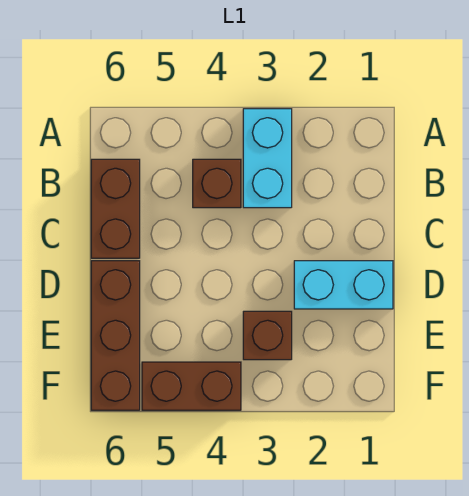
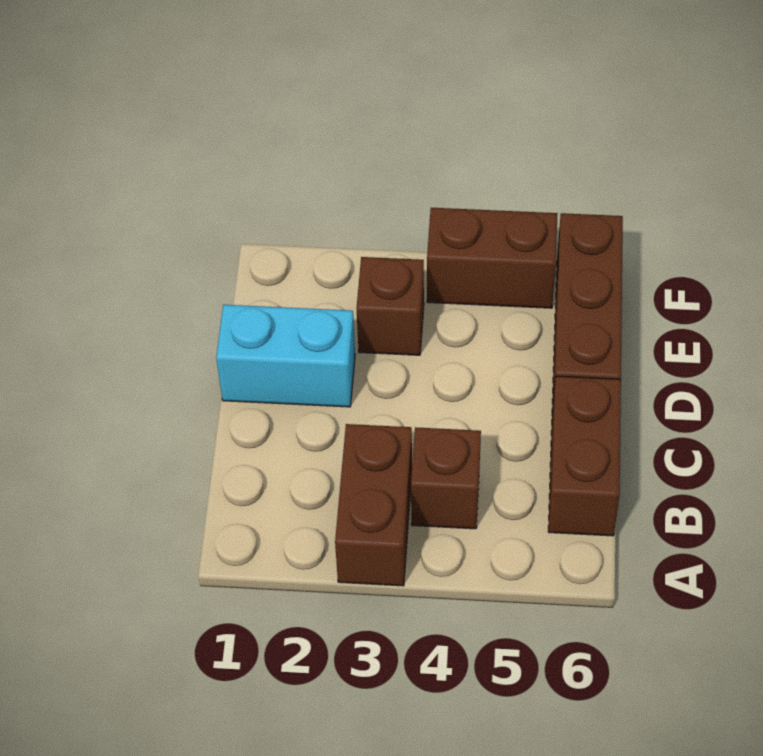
cyan 1x2 brick [243,109,292,208] -> brown 1x2 brick [335,424,412,586]

